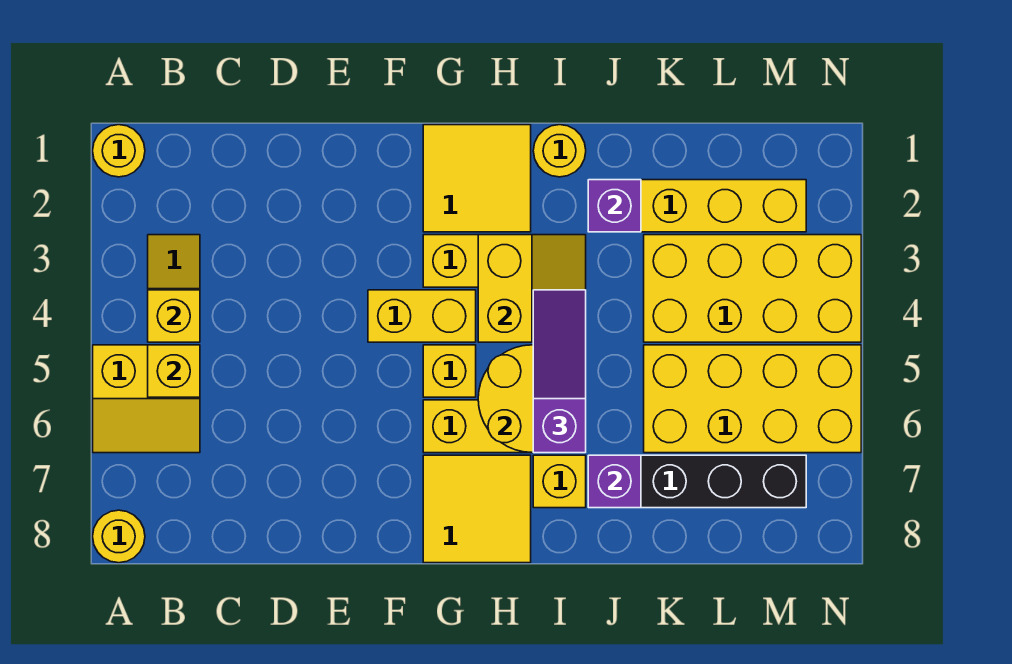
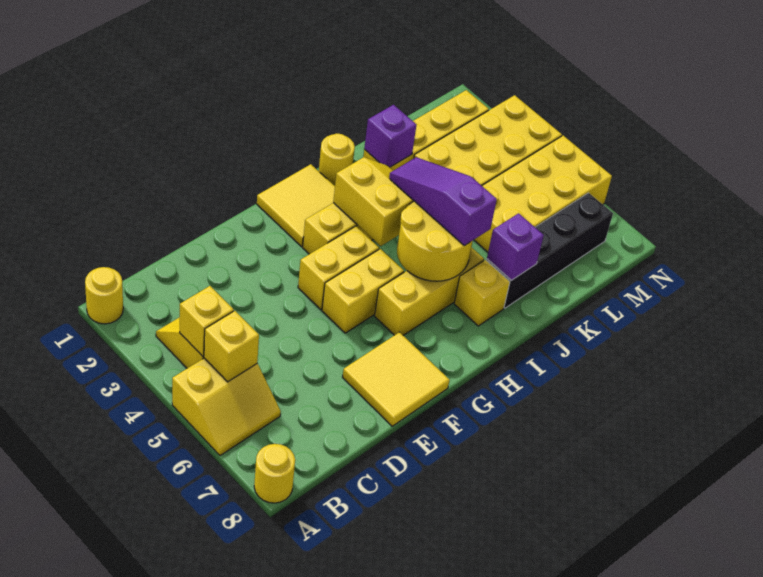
yellow 1x1 brick [423,345,476,397] -> yellow 1x2 brick [322,249,404,333]
yellow 2x2 tile [423,455,531,563] -> yellow 2x2 tile moved to [342,332,450,426]

